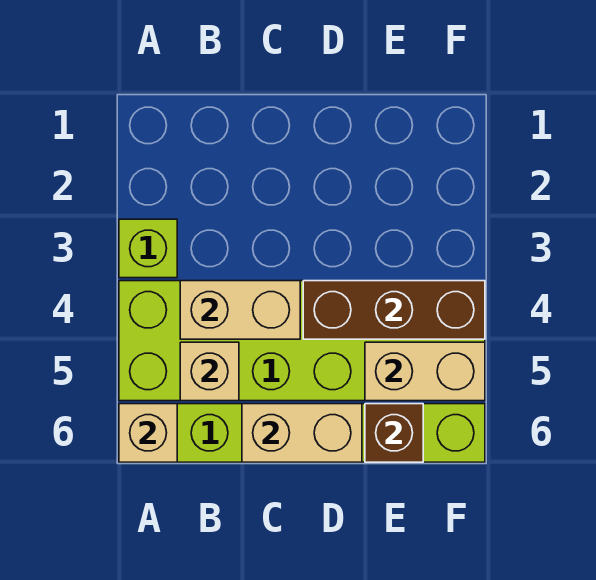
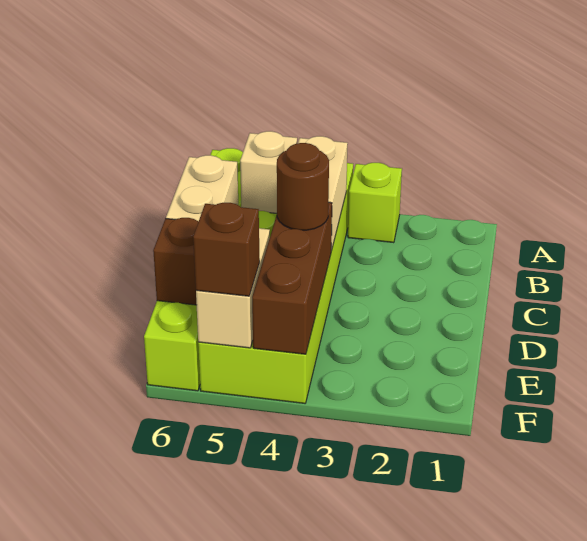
tan 1x1 brick [119,404,177,462] -> none
none -> brown 1x1 round brick [277,143,329,230]
none -> brown 1x1 brick [193,203,260,296]

